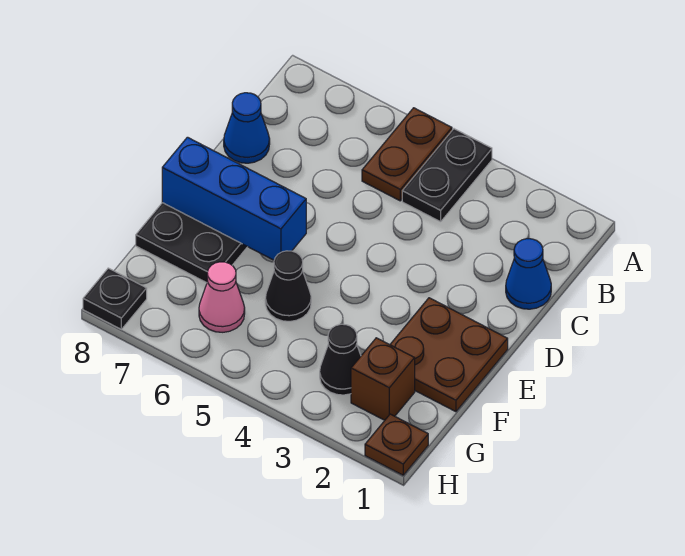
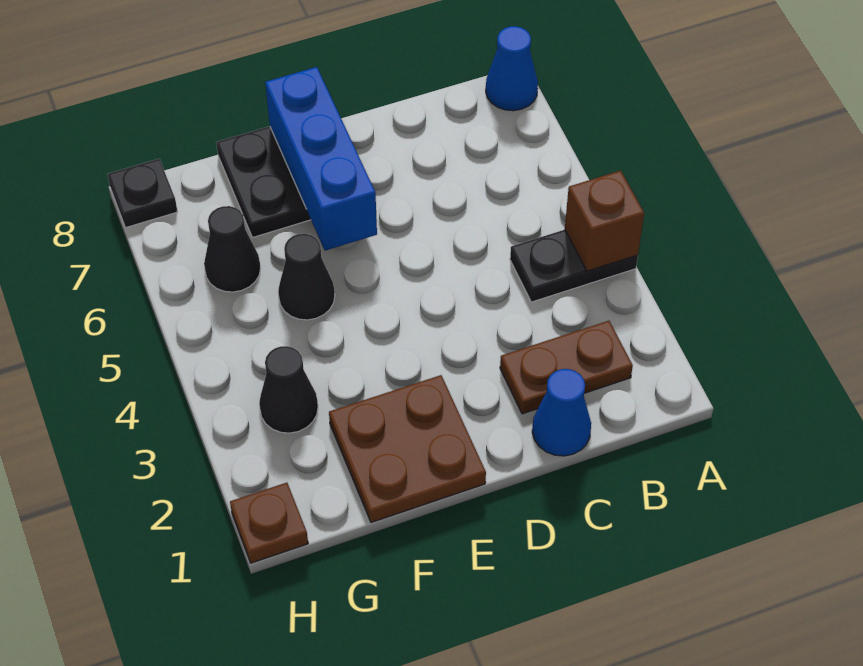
brown 1x2 plate [362,108,452,201] -> brown 1x2 plate moved to [500,321,633,414]
blue 1x1 cone [224,93,270,163] -> blue 1x1 cone moved to [486,26,538,111]
brown 1x1 brick [351,338,415,420] -> brown 1x1 brick moved to [565,171,644,271]
pink 1x1 cone [199,262,245,332] -> black 1x1 cone [204,206,261,292]

